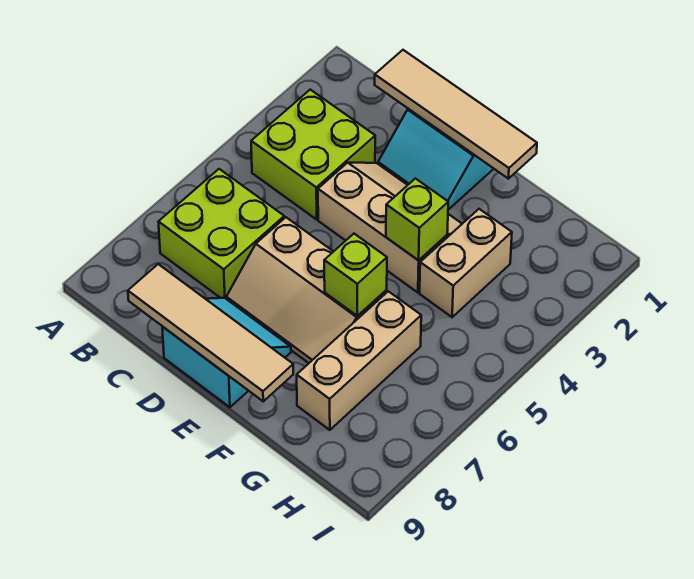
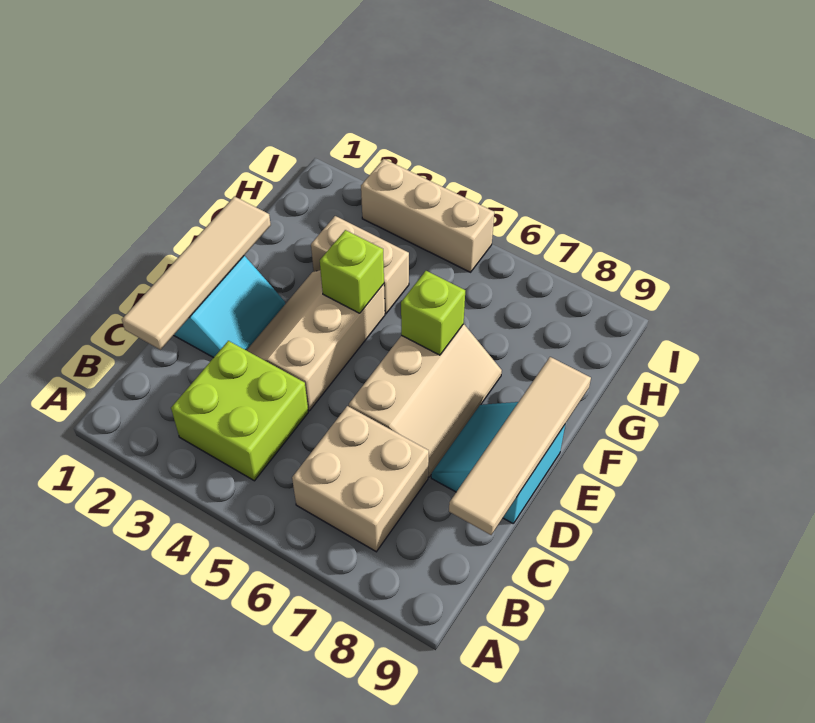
lime 2x2 brick [159,169,284,298] -> tan 2x2 brick [292,406,429,552]
tan 1x3 brick [297,291,421,430] -> tan 1x3 brick moved to [361,159,494,272]

